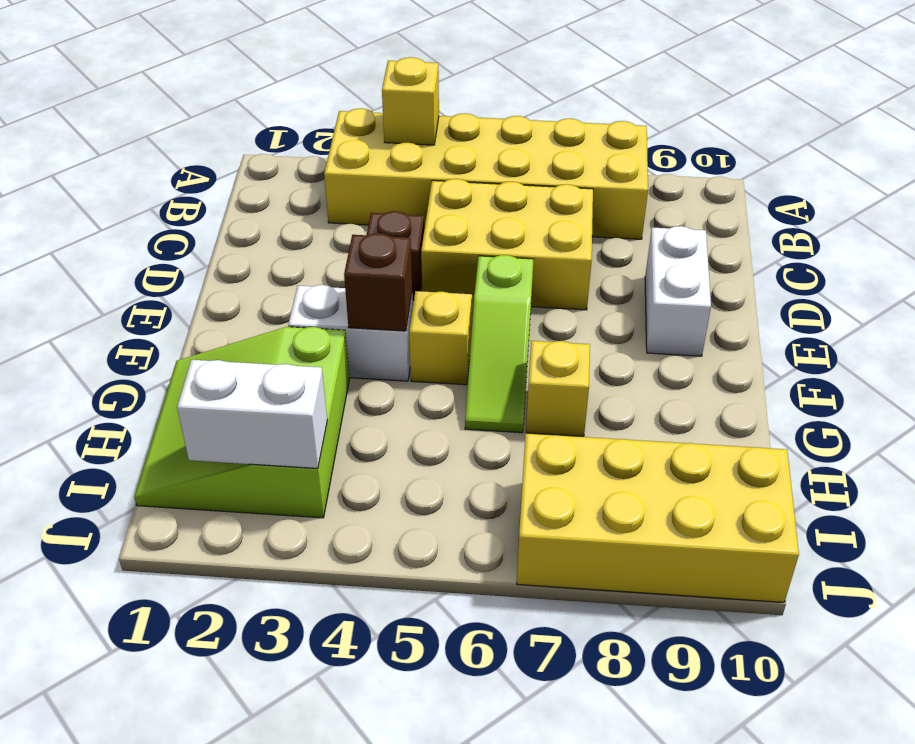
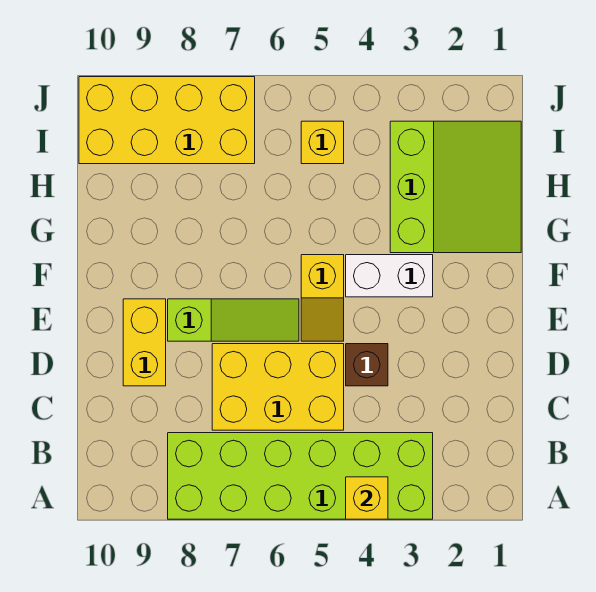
yellow 2x6 brick [324,108,648,239] -> lime 2x6 brick [168,433,433,519]
white 1x2 brick [645,226,711,356] -> yellow 1x2 brick [123,299,166,386]
lime 1x3 slope [465,255,534,433] -> lime 1x3 slope turned to [168,299,299,341]
brown 1x1 brick [344,233,412,331] -> none
yellow 1x1 brick [526,341,590,436] -> yellow 1x1 brick moved to [301,121,344,164]
white 1x2 brick [177,360,327,468] -> none

